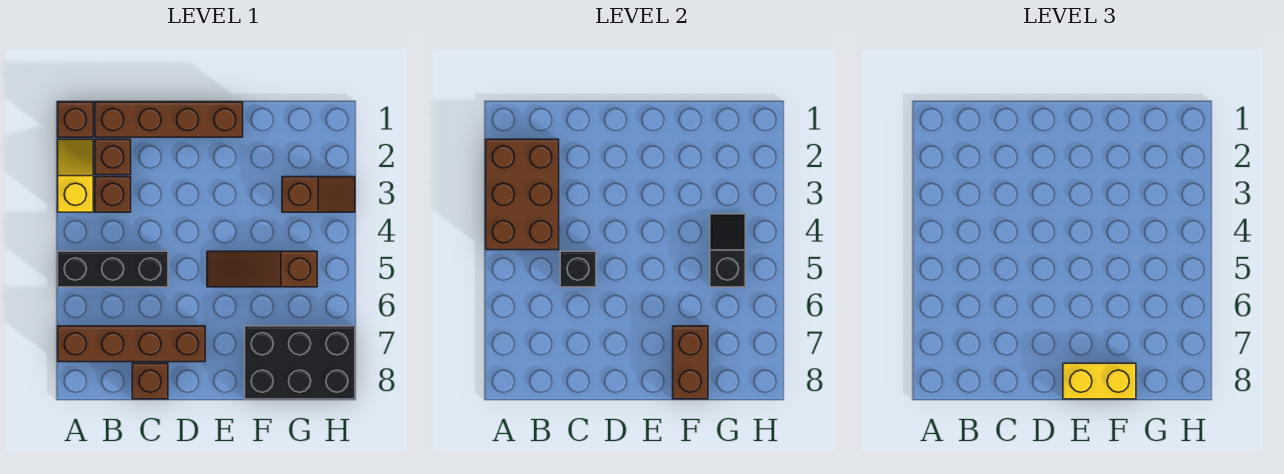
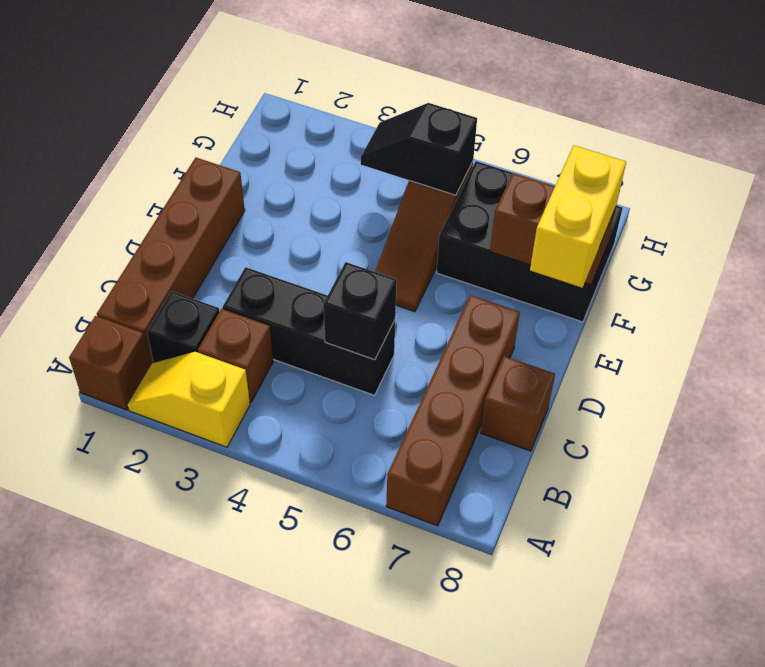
brown 2x3 brick [486,139,559,250] -> none
black 1x3 brick [58,251,168,287] -> black 1x3 brick turned to [223,267,395,395]
brown 1x1 brick [95,139,131,175] -> black 1x1 brick [147,291,219,363]
black 2x3 brick [245,326,355,399] -> black 2x3 brick turned to [437,161,622,322]
brown 1x2 slope [282,177,355,212] -> none

